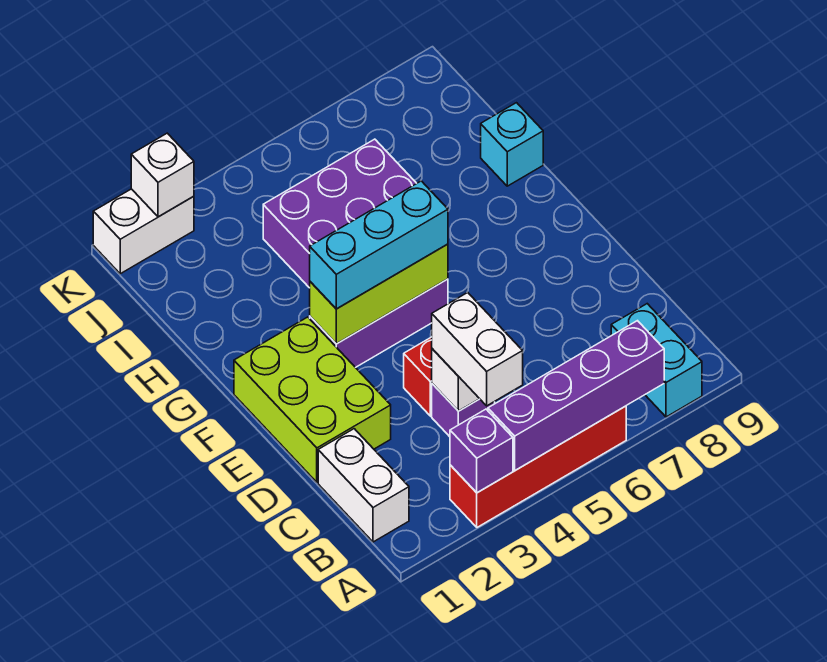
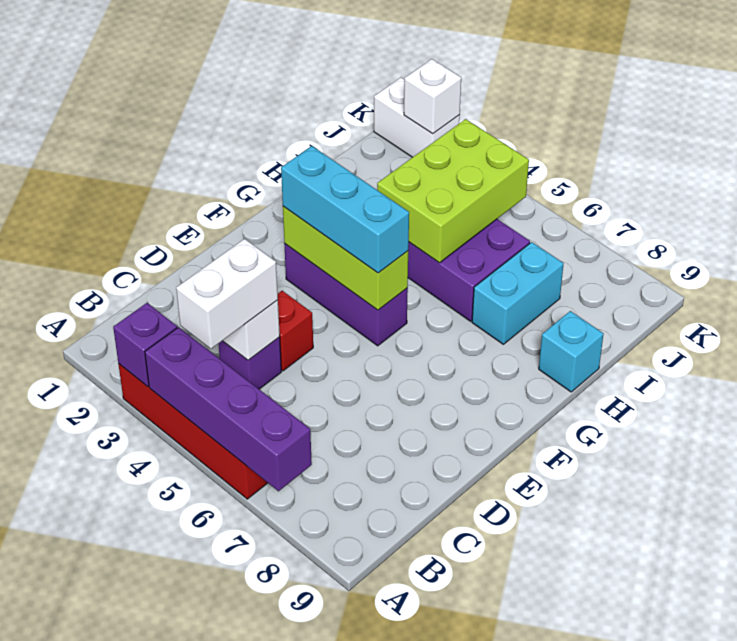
cyan 1x2 brick [611,304,702,417] -> cyan 1x2 brick moved to [472,242,564,344]
white 1x2 brick [318,429,409,542] -> none
lime 2x3 brick [234,317,391,482] -> lime 2x3 brick moved to [377,119,529,263]

